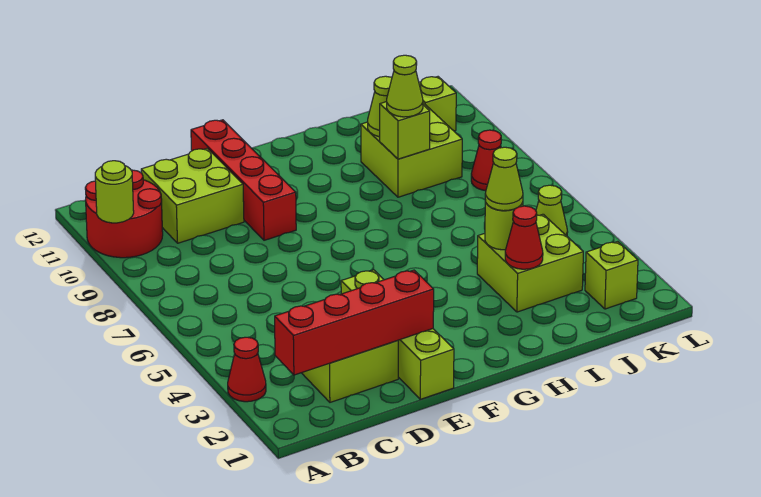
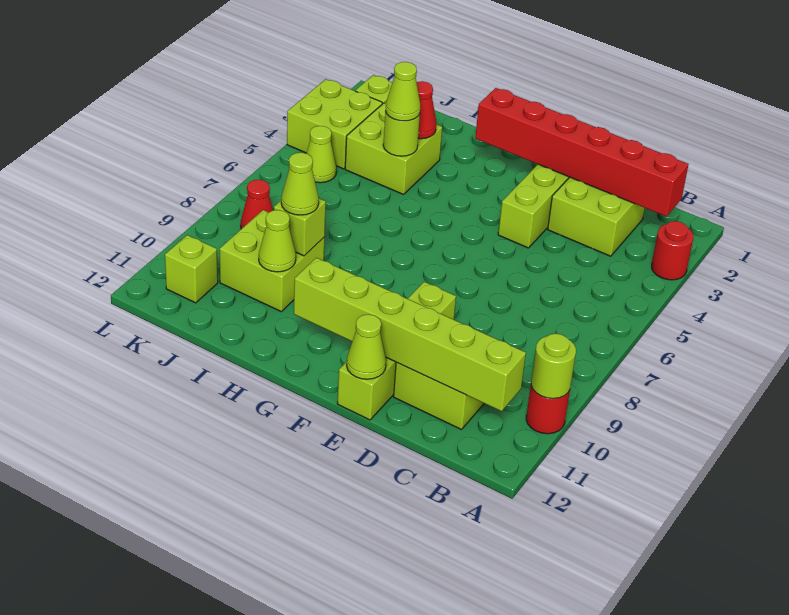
red 1x1 cone [228,337,266,402] -> red 1x1 round brick [652,221,693,280]
red 2x2 round brick [85,170,163,258] -> red 1x1 round brick [526,386,570,434]
red 1x4 brick [275,270,434,375] -> red 1x6 brick [475,88,689,217]
none -> lime 1x6 brick [294,258,526,411]
red 1x4 brick [191,120,296,240] -> lime 1x4 brick [337,282,456,420]
none -> lime 1x1 cone [347,314,386,379]
none -> lime 2x2 brick [287,79,382,169]

